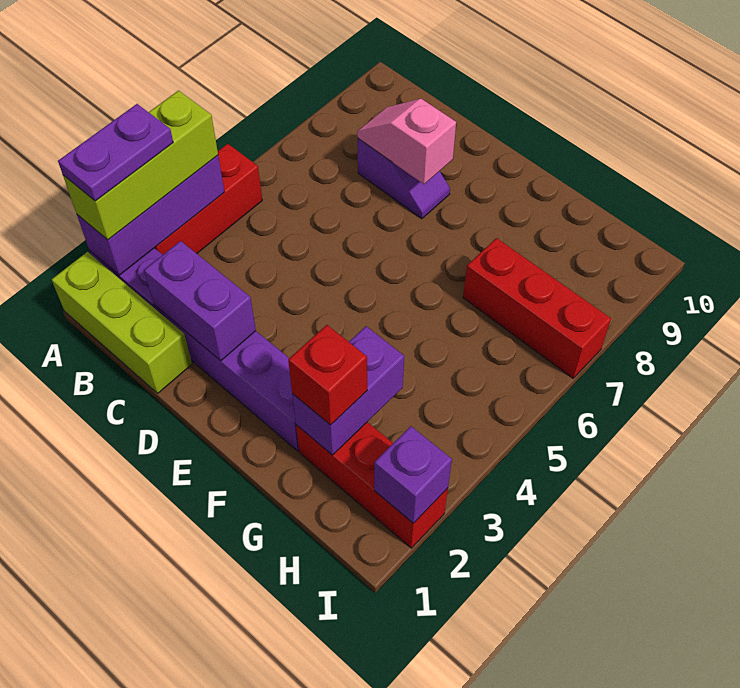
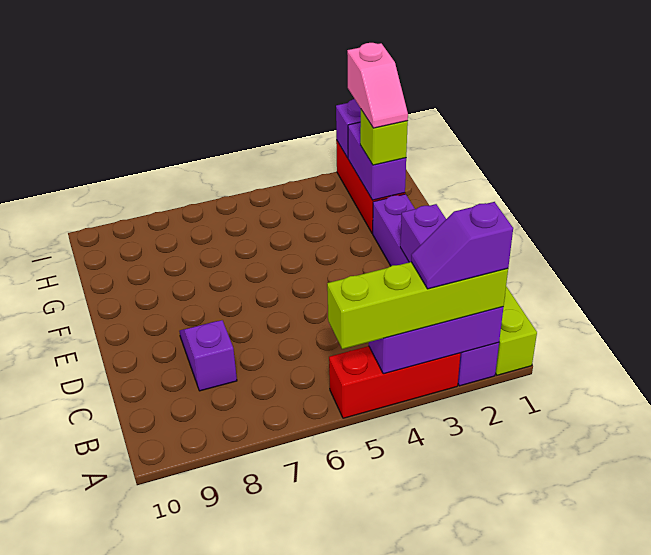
lime 1x3 brick [63,91,218,240] -> lime 1x4 brick [327,262,508,349]
purple 1x2 plate [58,104,173,201] -> purple 1x2 slope [411,202,513,289]
pink 1x2 slope [357,99,456,184] -> pink 1x2 slope moved to [347,43,408,128]
purple 1x2 brick [292,326,404,455] -> purple 1x2 brick turned to [348,122,406,200]
red 1x1 brick [288,325,367,425] -> lime 1x1 brick [360,110,408,165]
red 1x3 brick [463,238,611,378] -> none

